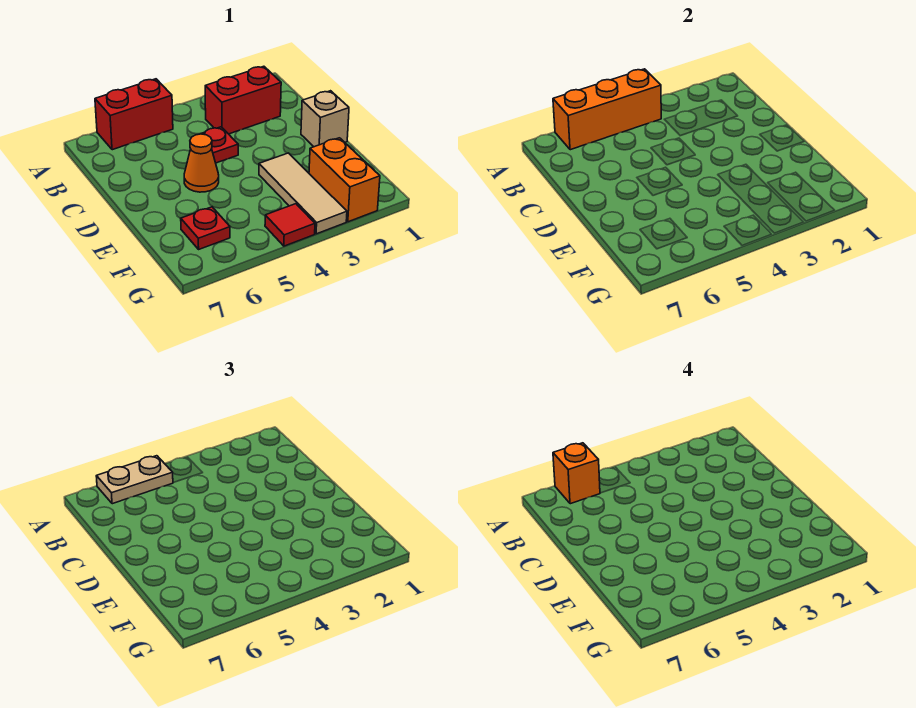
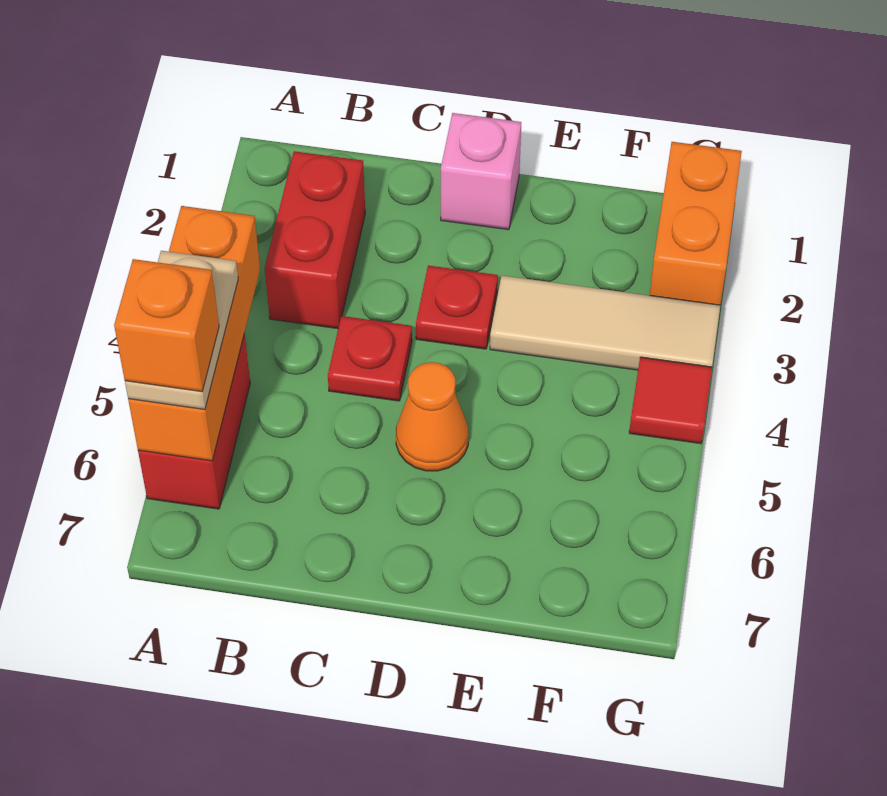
tan 1x1 brick [301,91,349,147] -> pink 1x1 brick [441,113,521,230]
orange 1x2 brick [309,138,380,222] -> orange 1x2 brick turned to [650,142,742,305]
red 1x1 plate [181,207,230,249] -> red 1x1 plate moved to [416,265,498,349]

